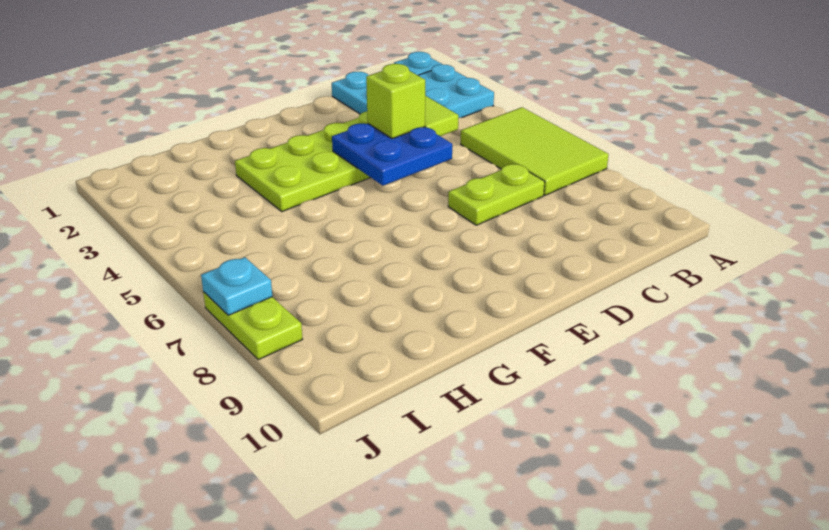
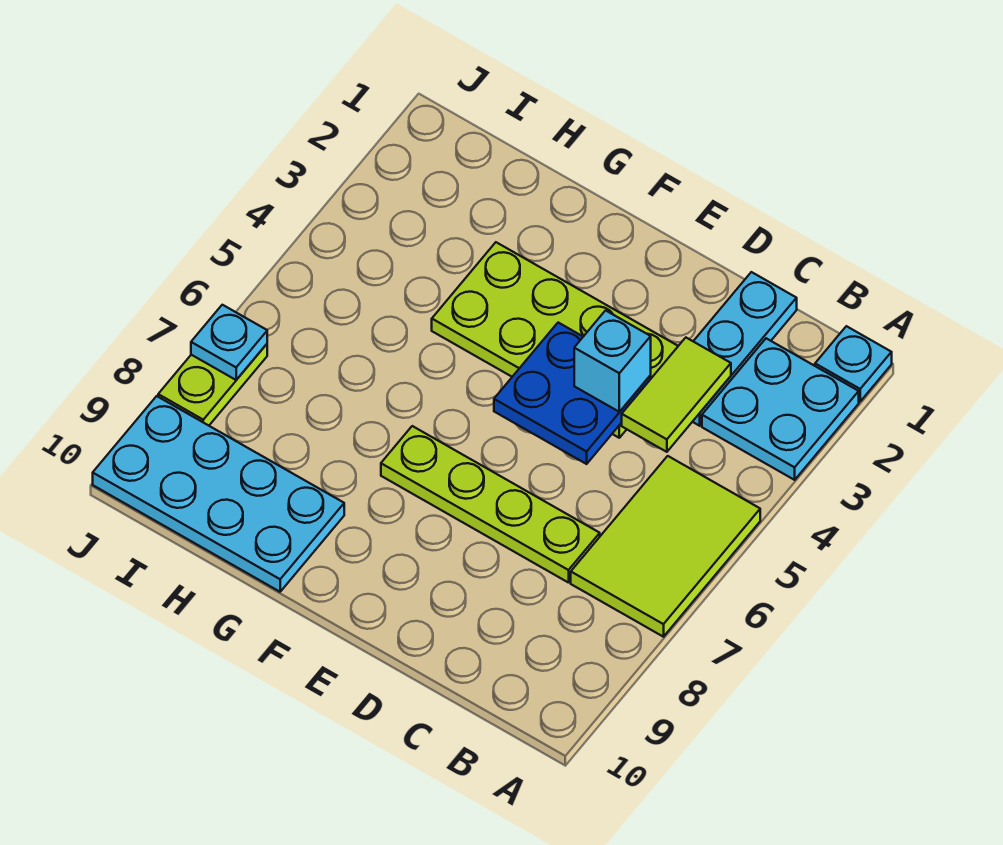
lime 1x2 plate [448,164,545,225] -> lime 1x4 plate [381,426,600,583]
lime 1x1 brick [366,64,425,139] -> cyan 1x1 brick [574,310,651,412]
none -> cyan 2x4 plate [93,396,344,592]

